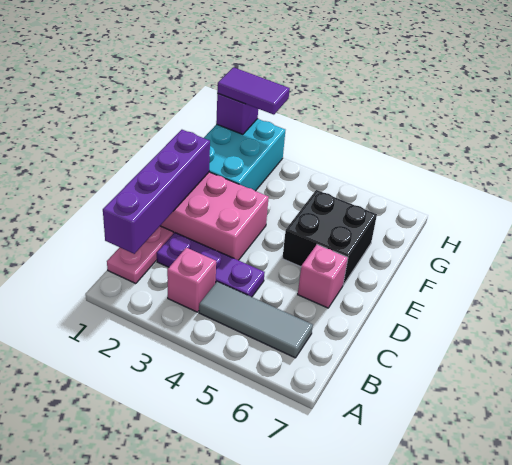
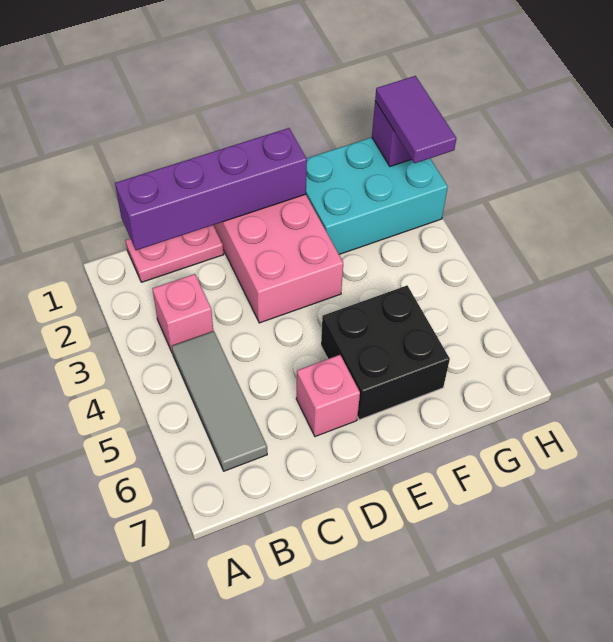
purple 1x3 plate [157,233,265,297] -> none

